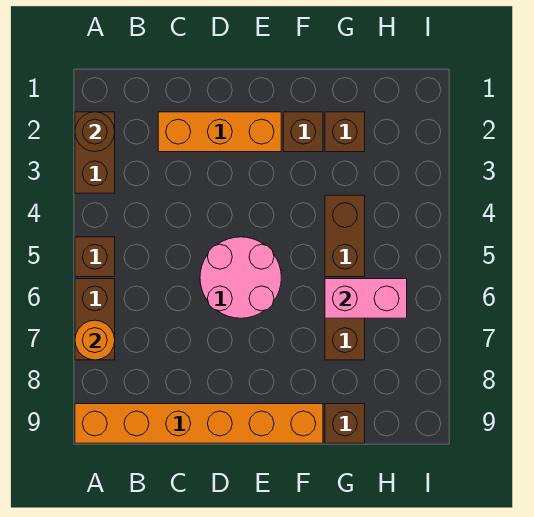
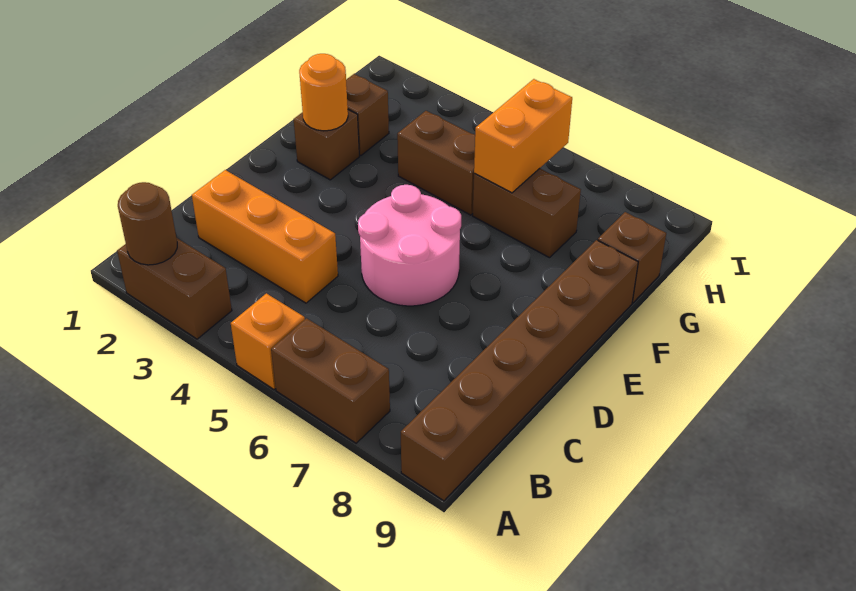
brown 1x1 brick [75,237,115,277] -> orange 1x1 brick [231,293,305,389]
orange 1x1 round brick [75,320,115,360] -> orange 1x1 round brick moved to [299,54,348,131]
orange 1x6 brick [75,404,323,443] -> brown 1x6 brick [401,240,638,501]
orange 1x3 brick [158,112,281,152] -> orange 1x3 brick turned to [192,170,338,303]
pink 1x2 brick [325,279,407,318] -> orange 1x2 brick [474,79,572,193]

